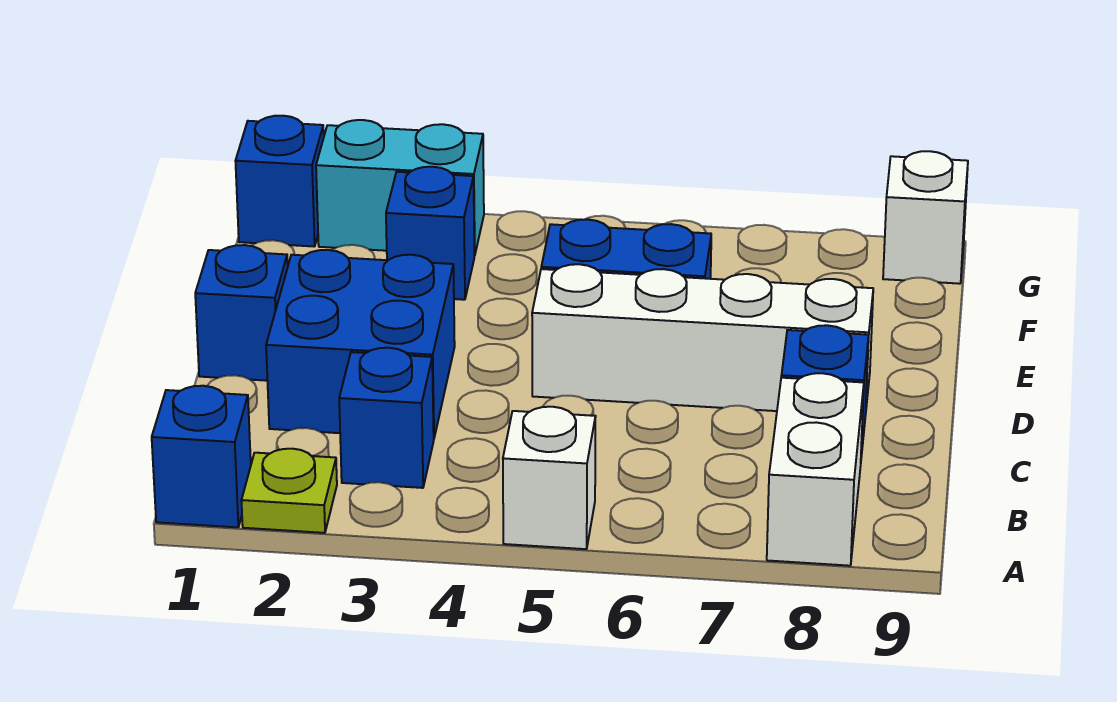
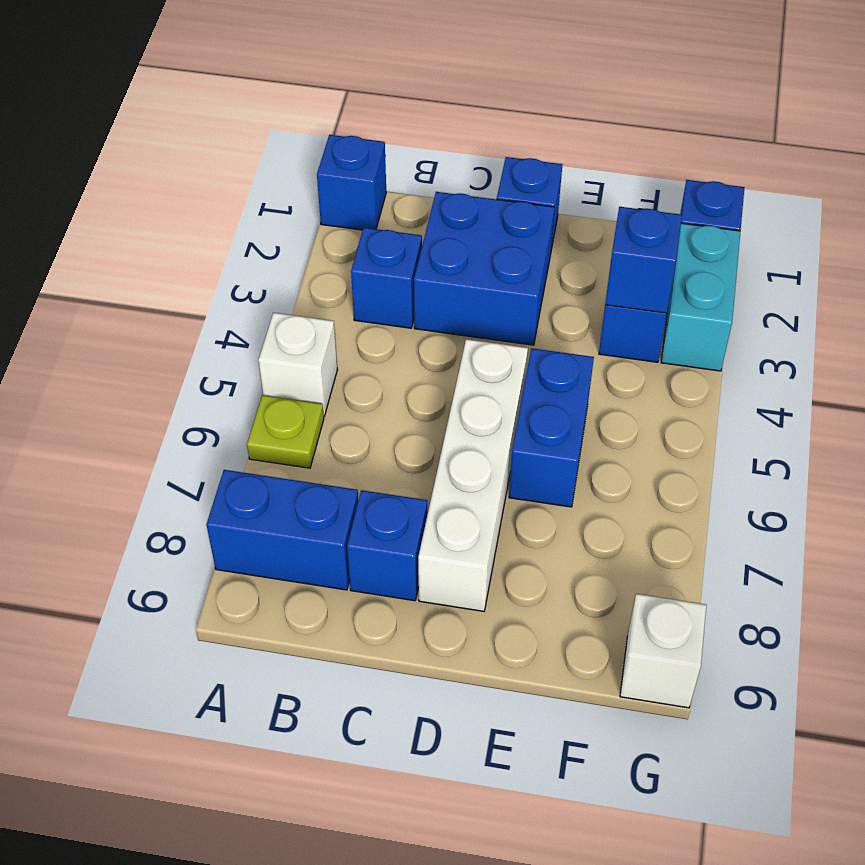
lime 1x1 plate [241,449,337,533] -> lime 1x1 plate moved to [247,395,324,468]
white 1x2 brick [767,373,864,566] -> blue 1x2 brick [207,470,358,590]
none -> blue 1x1 brick [605,207,682,313]

